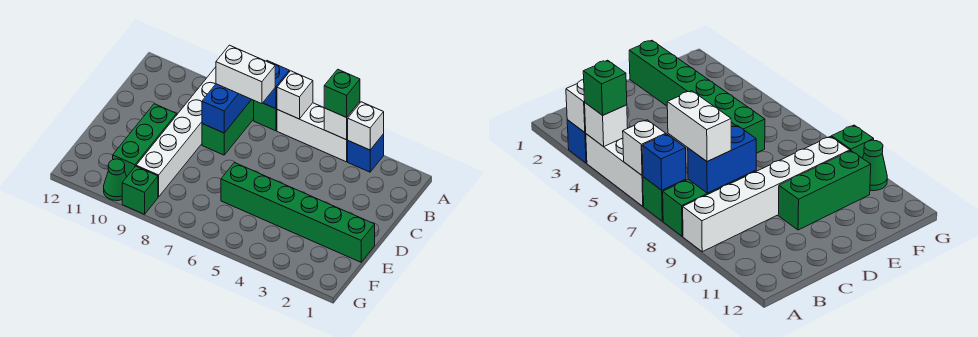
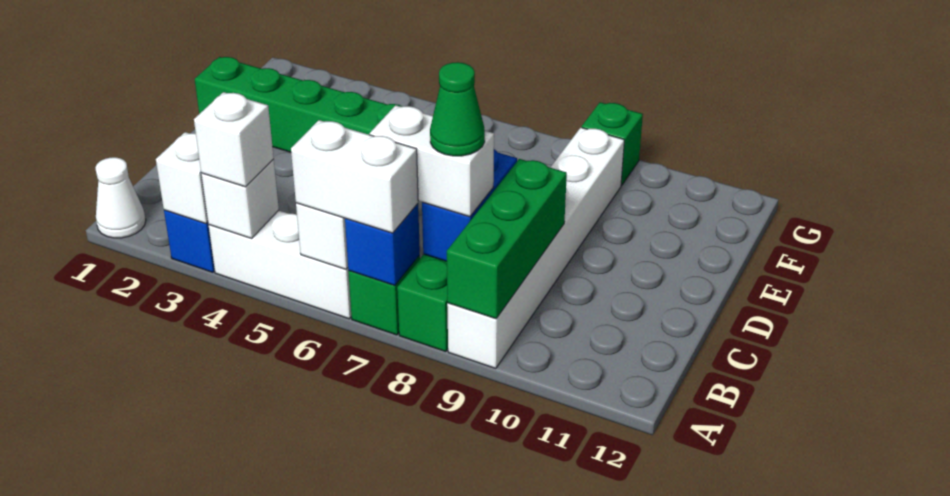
none -> white 1x1 cone [95,157,146,238]
green 1x1 brick [324,69,360,117] -> white 1x1 brick [194,92,274,187]
none -> white 1x2 brick [291,120,418,233]
green 1x3 brick [113,104,177,177] -> green 1x3 brick moved to [447,159,567,319]
green 1x1 cone [104,159,126,201] -> green 1x1 cone moved to [430,62,485,156]

